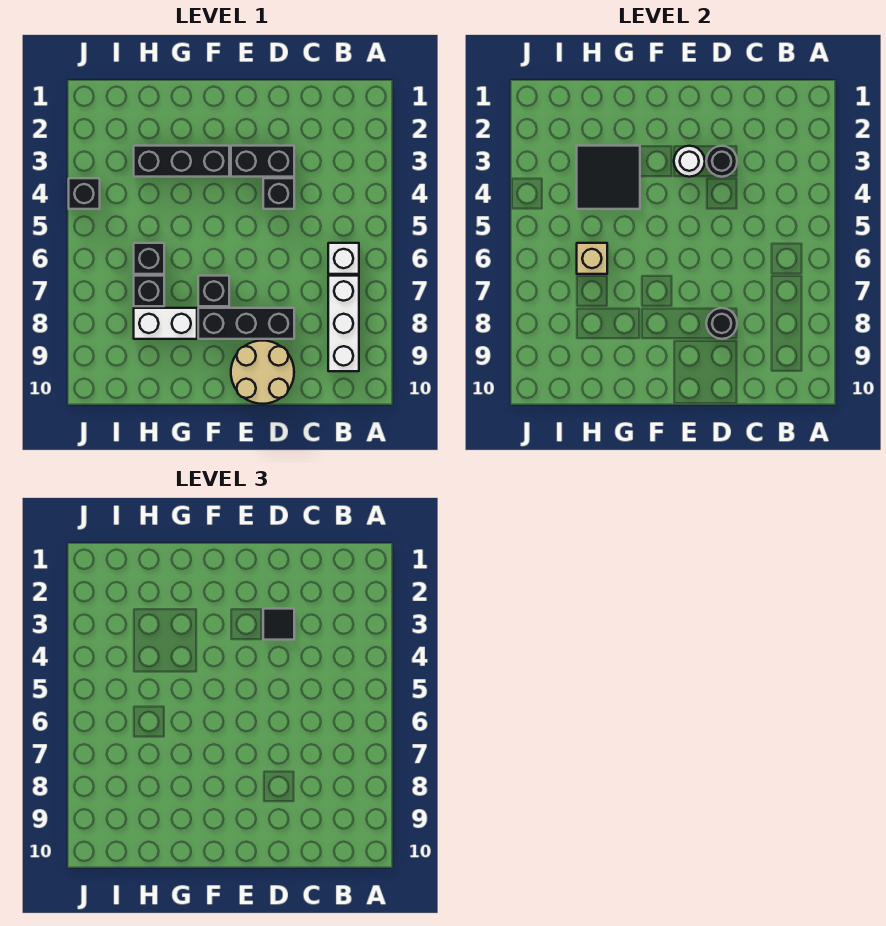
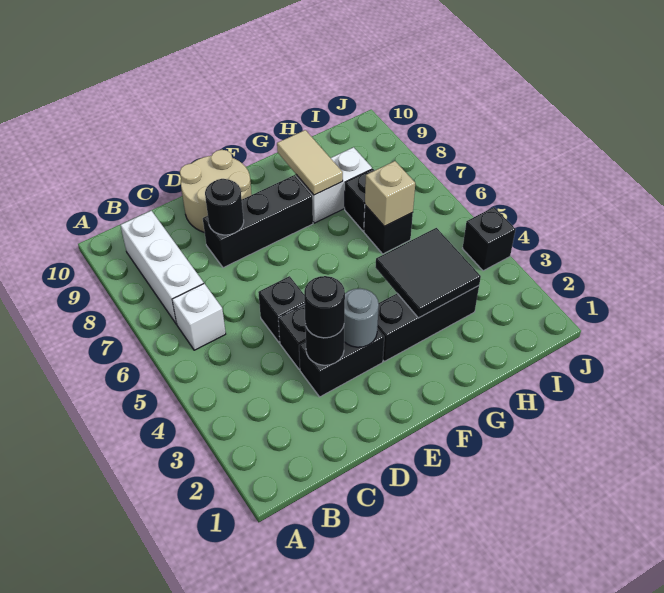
black 1x1 tile [263,609,294,640] -> black 1x1 round brick [304,276,345,338]
white 1x1 round brick [674,146,705,177] -> grey 1x1 round brick [344,289,379,347]
black 1x1 brick [198,276,229,306] -> black 1x1 brick moved to [258,276,305,343]
none -> tan 1x2 tile [277,130,343,195]

